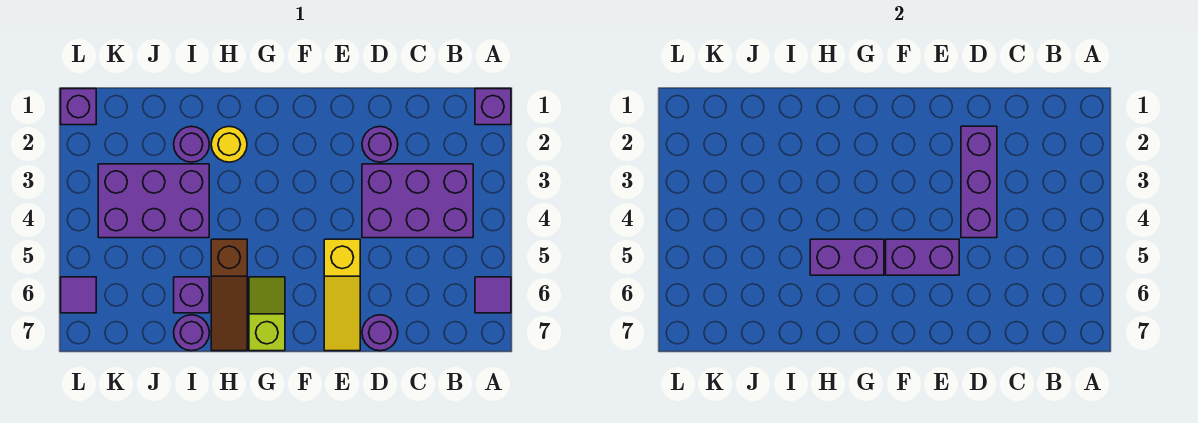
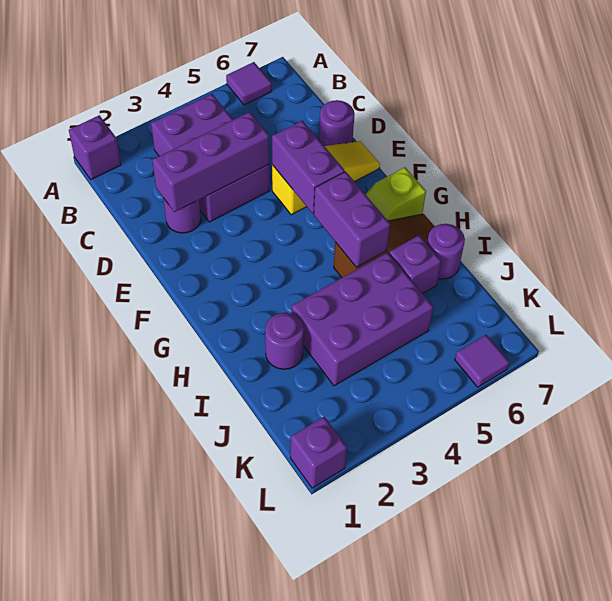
yellow 1x1 round brick [211,126,247,162] -> none
purple 2x3 brick [98,164,209,238] -> purple 2x3 brick turned to [292,253,433,386]

